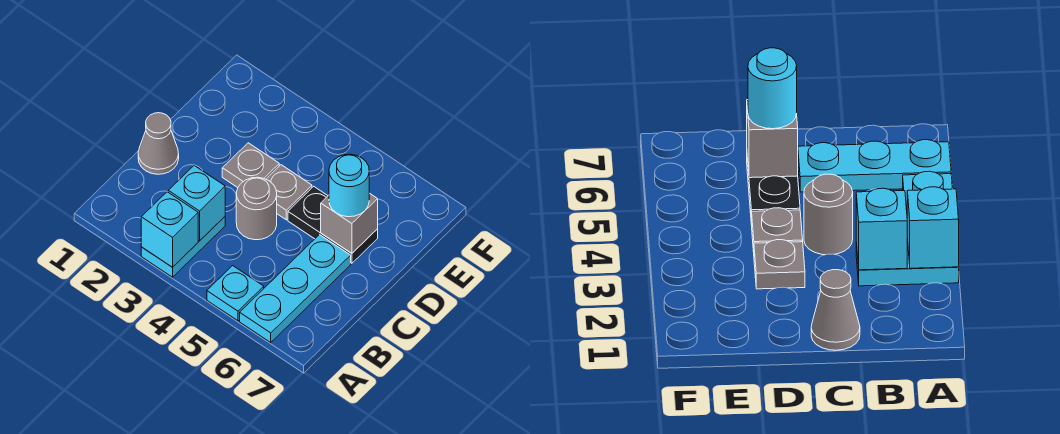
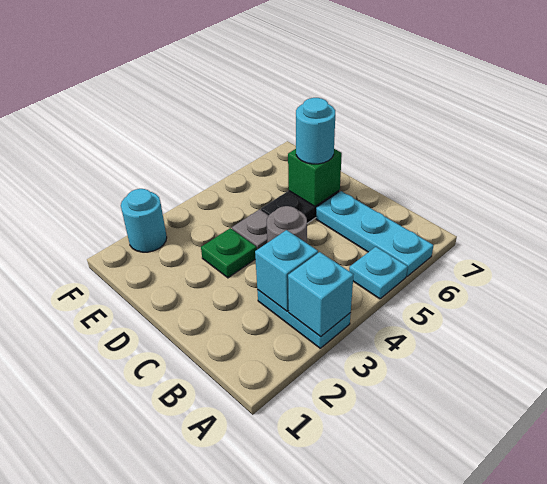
grey 1x1 cone [138,113,179,174] -> none
grey 1x1 plate [222,143,279,188] -> green 1x1 plate [201,228,257,278]
grey 1x1 brick [321,193,378,253] -> green 1x1 brick [288,149,342,206]
none -> cyan 1x1 round brick [121,189,167,252]

